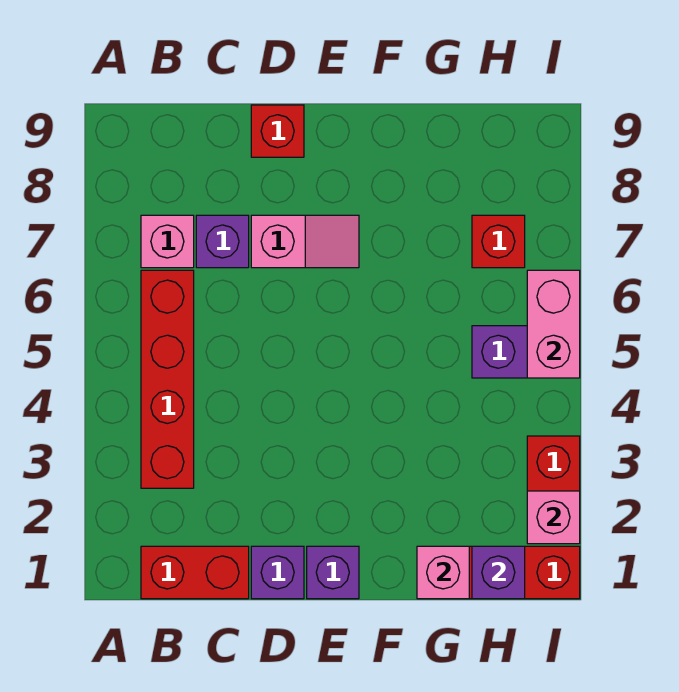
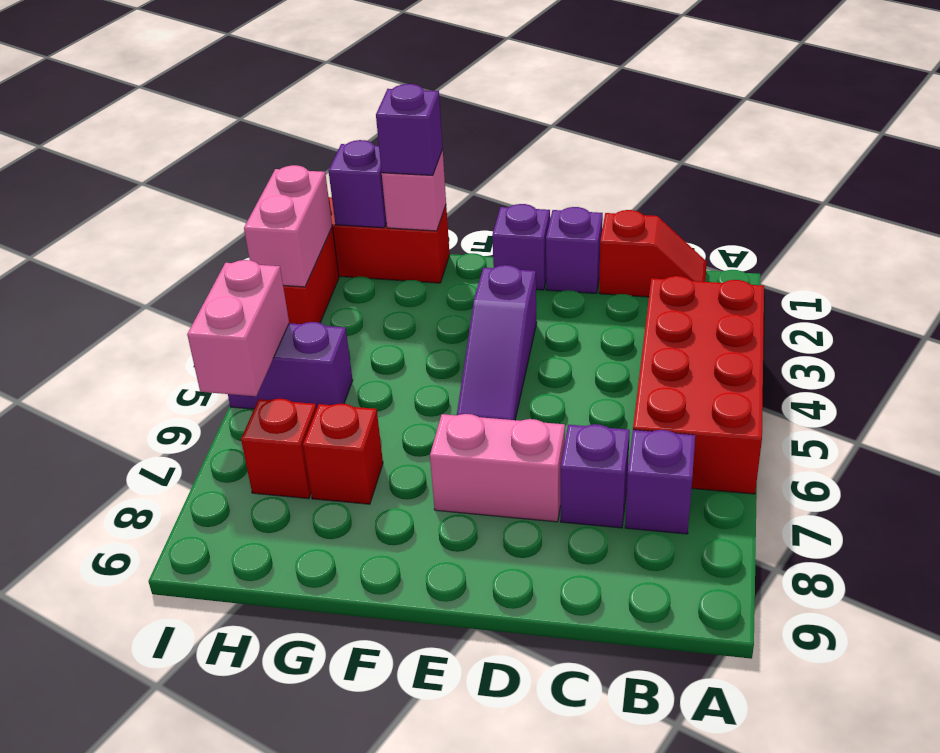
red 1x2 brick [141,546,249,599] -> red 1x2 slope [599,210,707,297]
red 1x4 brick [141,270,194,488] -> red 2x4 brick [633,276,764,494]
pink 1x1 brick [141,215,194,268] -> purple 1x1 brick [625,430,695,534]
pink 1x2 slope [251,215,359,268] -> pink 1x2 brick [430,414,565,522]
red 1x1 brick [251,105,304,157] -> red 1x1 brick moved to [303,404,383,504]
none -> purple 1x3 slope [457,265,537,420]
none -> purple 1x1 brick [376,84,443,175]
pink 1x1 brick [527,491,580,544] -> pink 1x2 brick [244,165,332,287]

